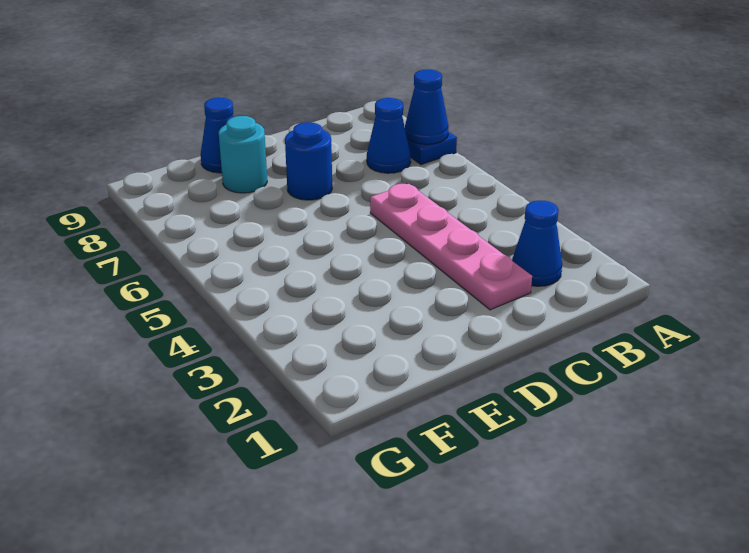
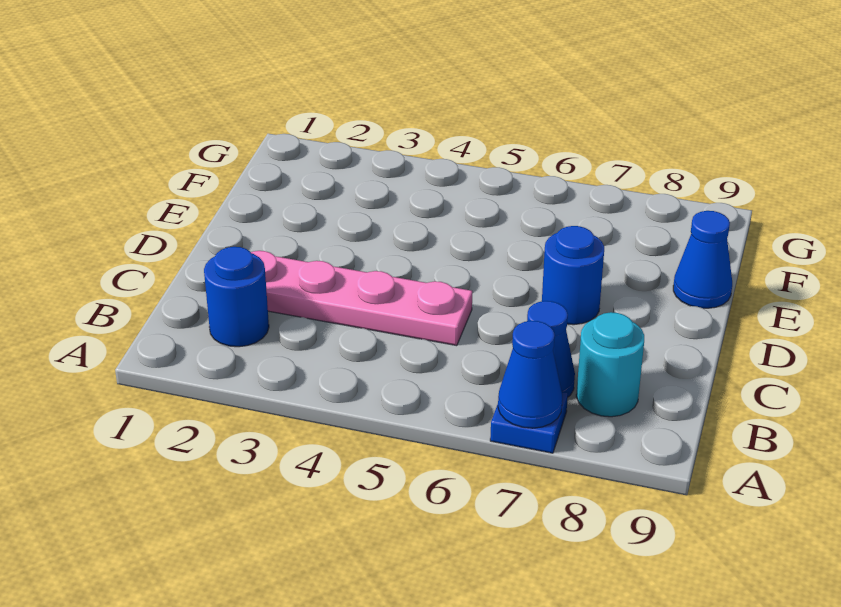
blue 1x1 cone [512,200,562,286] -> blue 1x1 round brick [204,247,269,347]
cyan 1x1 round brick [219,116,267,193] -> cyan 1x1 round brick moved to [576,312,644,417]

